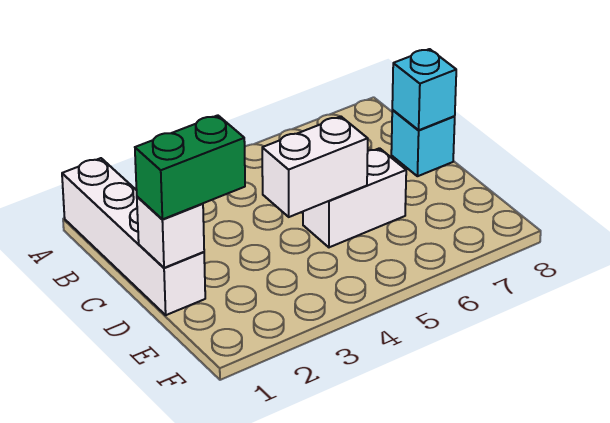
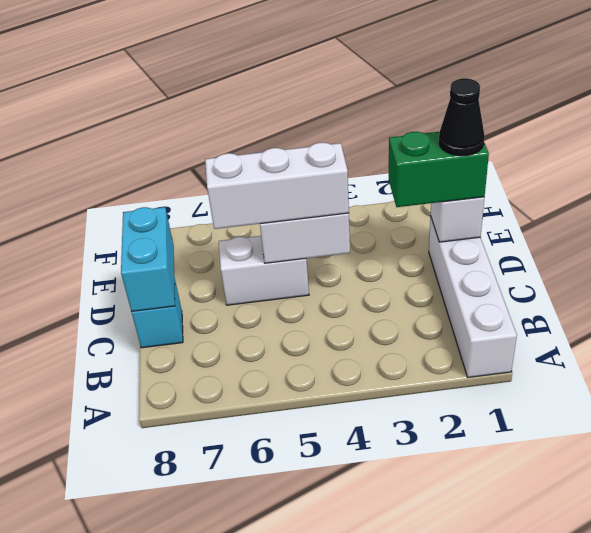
cyan 1x1 brick [392,49,456,130] -> cyan 1x2 brick [121,207,175,312]
none -> black 1x1 cone [439,78,485,156]
none -> white 1x3 brick [205,143,349,229]

